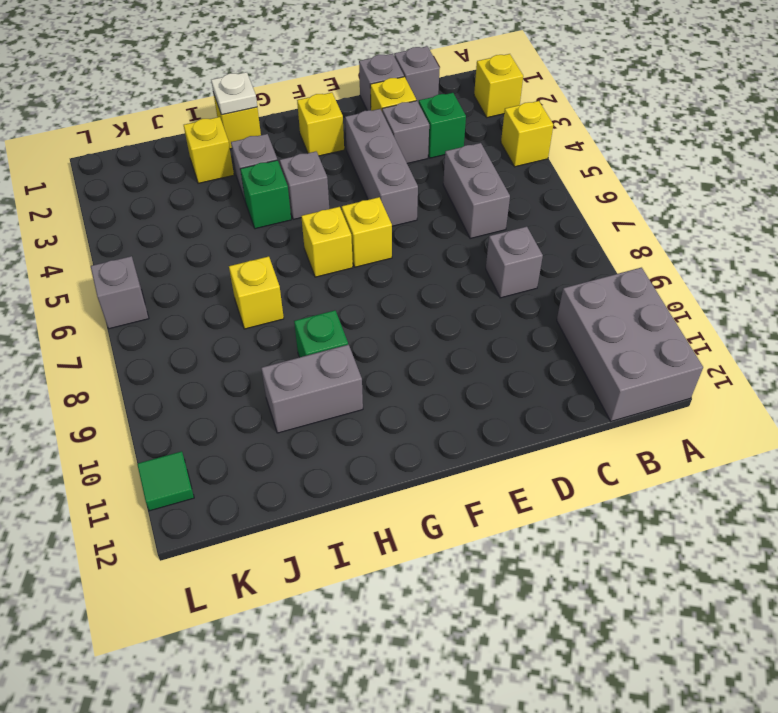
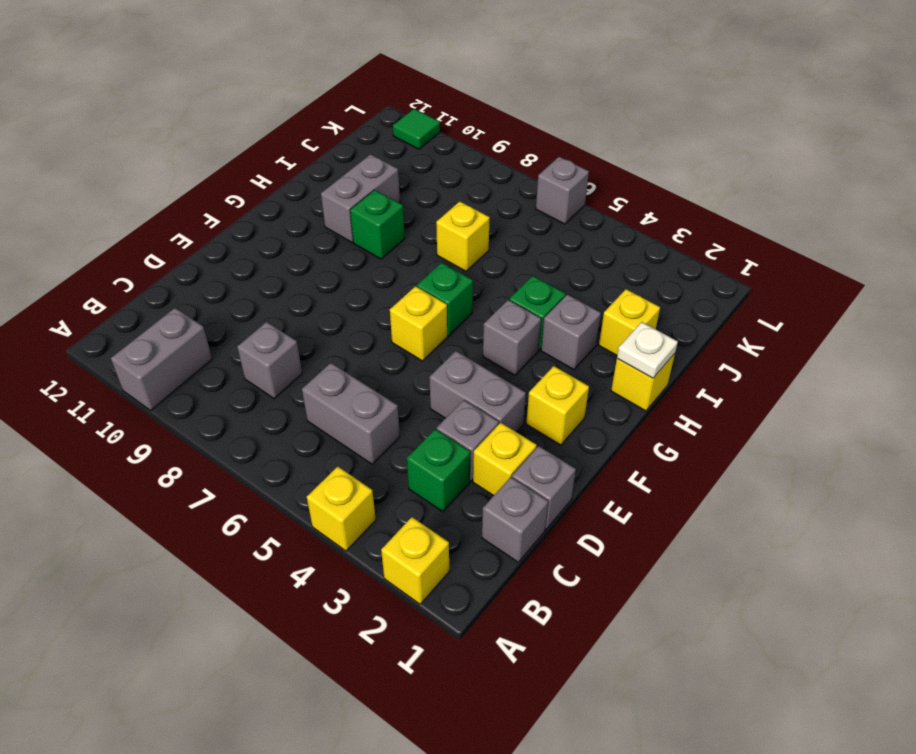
grey 2x3 brick [557,268,703,421] -> grey 1x2 brick [111,308,212,410]
grey 1x3 brick [345,109,418,226] -> grey 1x2 brick [430,351,526,432]
yellow 1x1 brick [301,207,353,277] -> green 1x1 brick [417,263,473,336]

